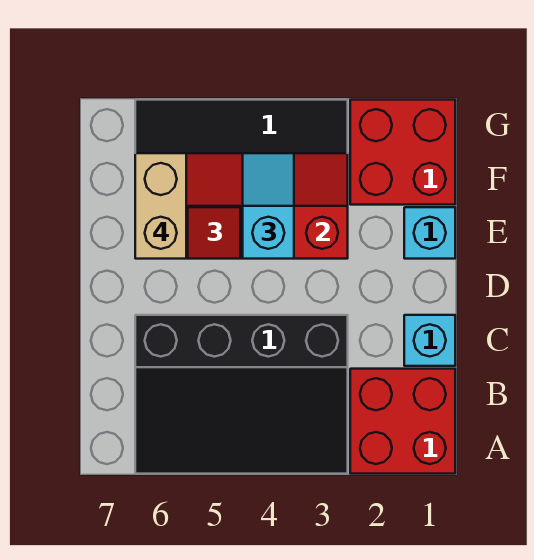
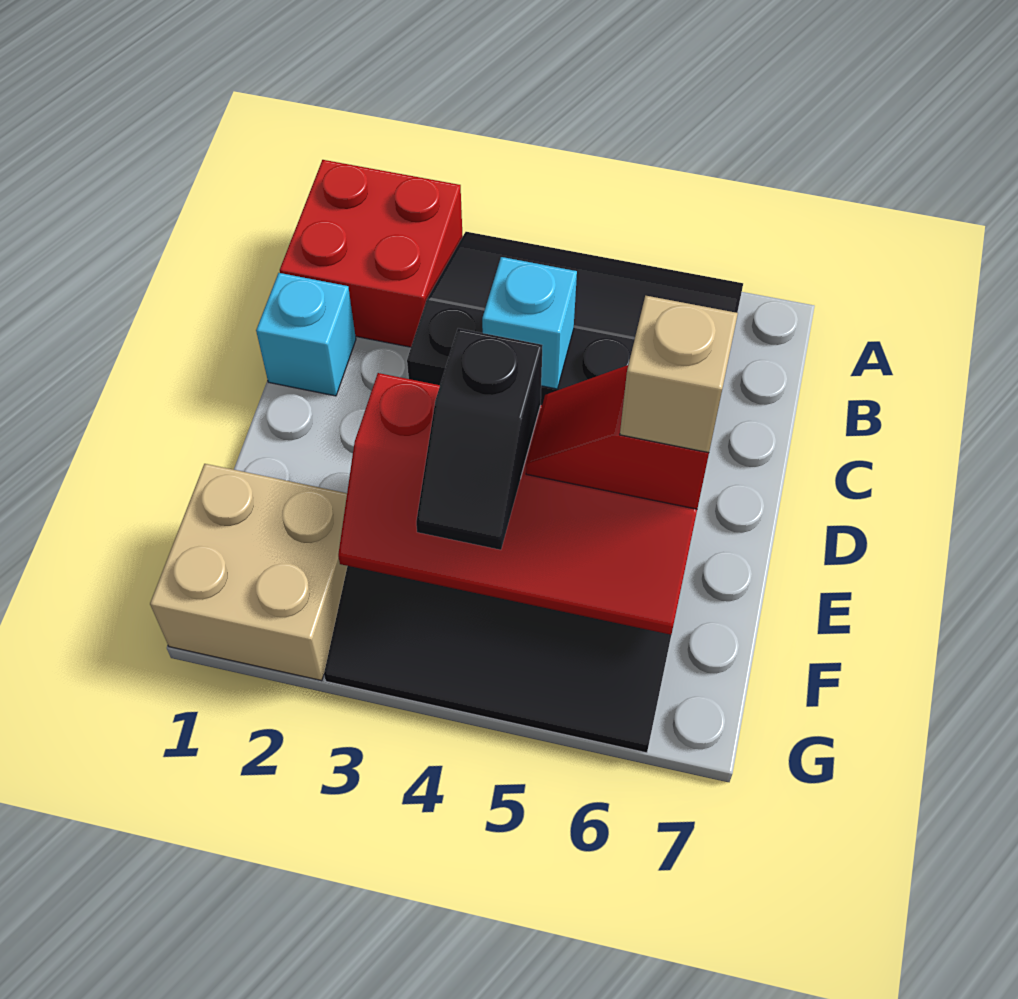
cyan 1x1 brick [404,207,455,259] -> cyan 1x1 brick moved to [482,257,577,389]
cyan 1x2 slope [243,153,294,259] -> black 1x2 slope [416,328,542,550]
tan 1x2 brick [135,153,186,259] -> tan 1x1 brick [620,296,738,453]
red 2x2 brick [350,100,455,205] -> tan 2x2 brick [150,464,347,681]

